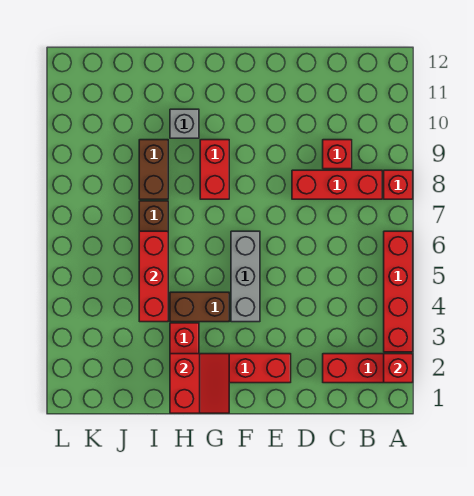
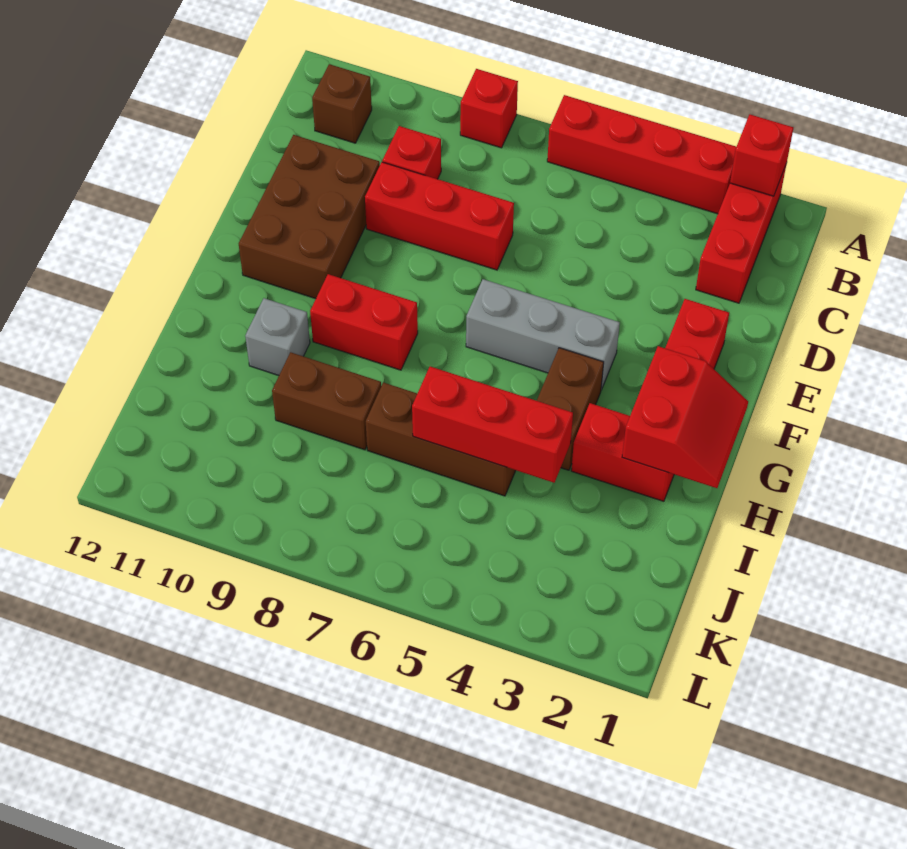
red 1x3 brick [292,170,382,199] -> red 1x3 brick turned to [365,162,514,270]
none -> brown 1x1 brick [312,64,372,143]
none -> brown 2x3 brick [239,135,380,299]
red 2x2 slope [170,354,229,413] -> red 2x2 slope turned to [622,346,748,488]

